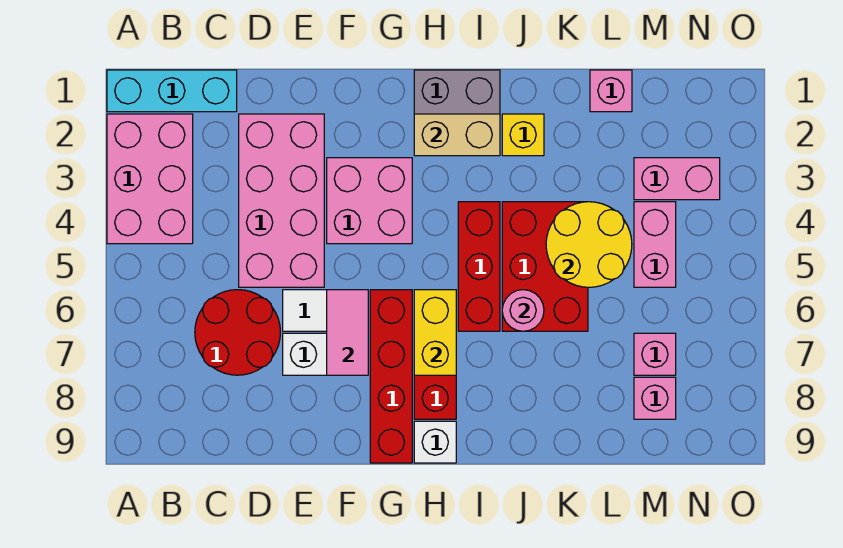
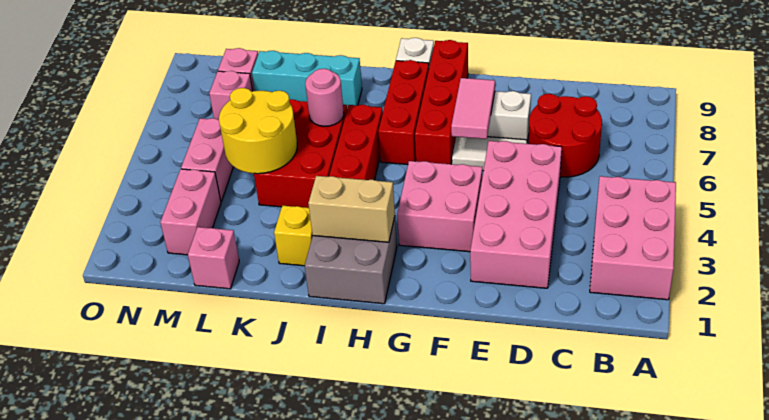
cyan 1x3 brick [107,70,237,112] -> cyan 1x3 brick moved to [252,51,362,108]
yellow 1x2 brick [414,290,456,375] -> none
pink 1x2 brick [634,158,720,200] -> pink 1x2 brick turned to [160,169,221,255]

